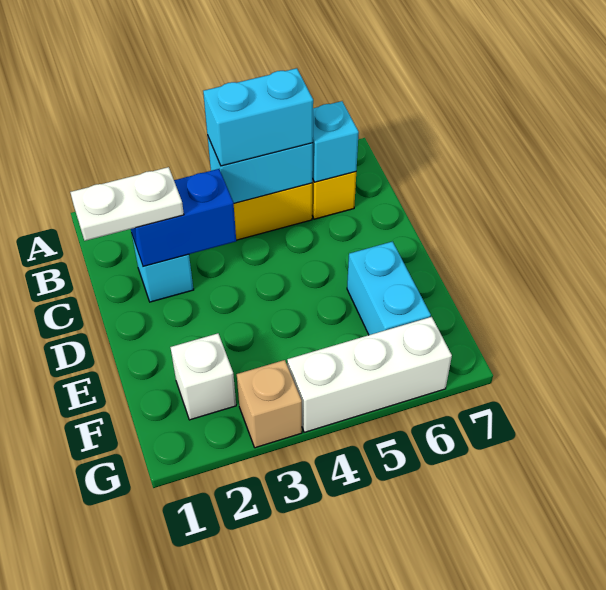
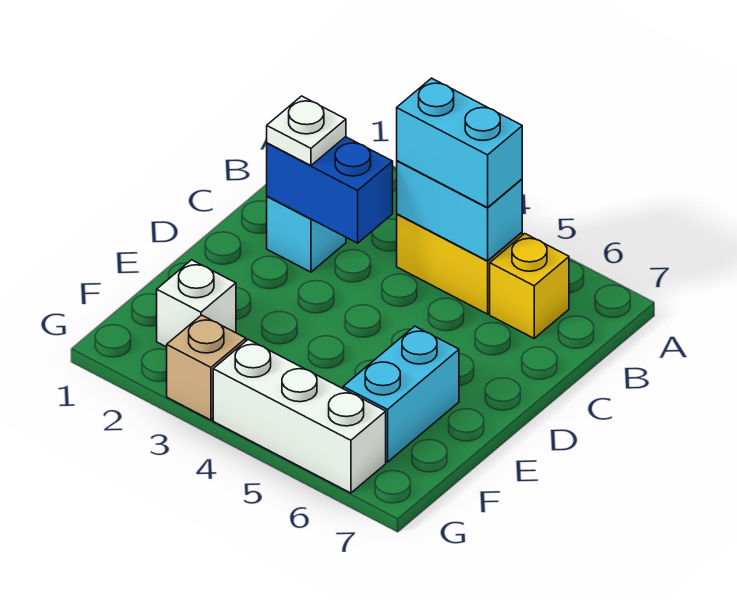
cyan 1x1 brick [312,101,359,182] -> none
white 1x2 plate [70,167,184,241] -> white 1x1 plate [267,96,346,165]

